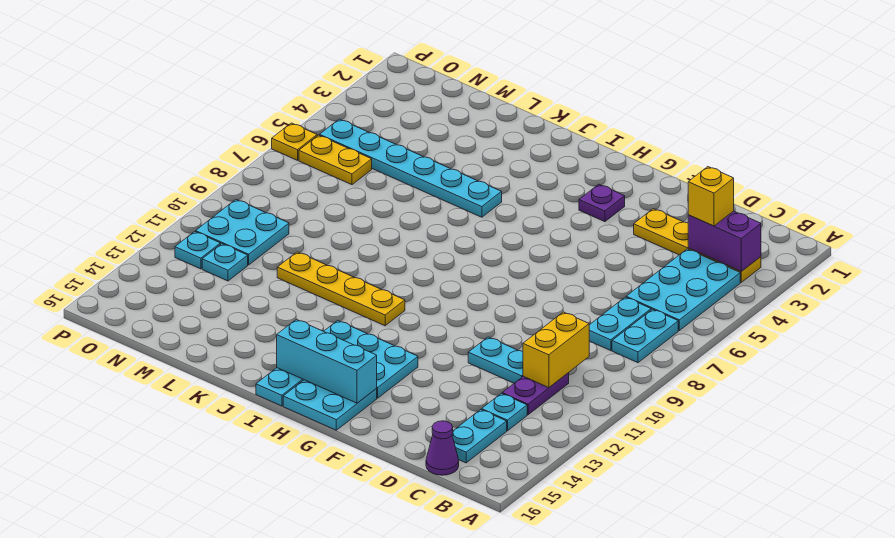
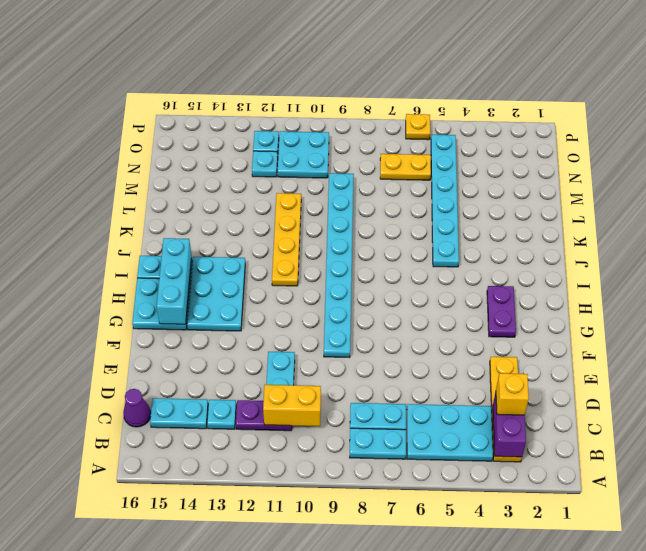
none -> cyan 1x8 plate [324,173,354,358]
purple 1x1 plate [579,184,625,222] -> purple 1x2 plate [487,286,516,337]
yellow 1x2 plate [299,135,372,185] -> yellow 1x2 plate turned to [380,154,431,180]

